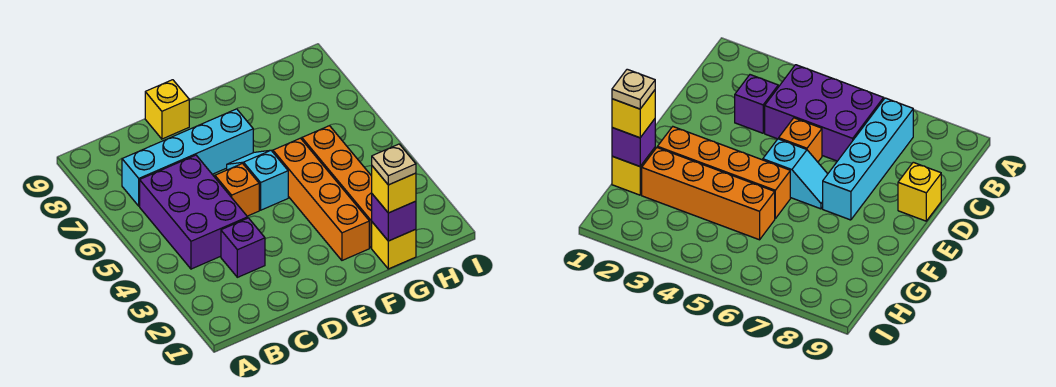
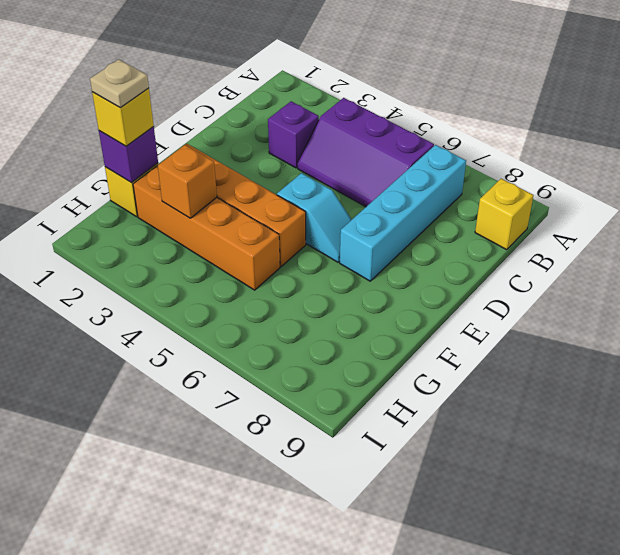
purple 2x3 brick [140,155,248,269] -> purple 2x3 slope [298,98,434,207]
orange 1x1 brick [215,164,259,216] -> orange 1x1 brick moved to [158,145,217,218]
yellow 1x1 brick [145,80,189,139] -> yellow 1x1 brick moved to [475,179,534,250]

